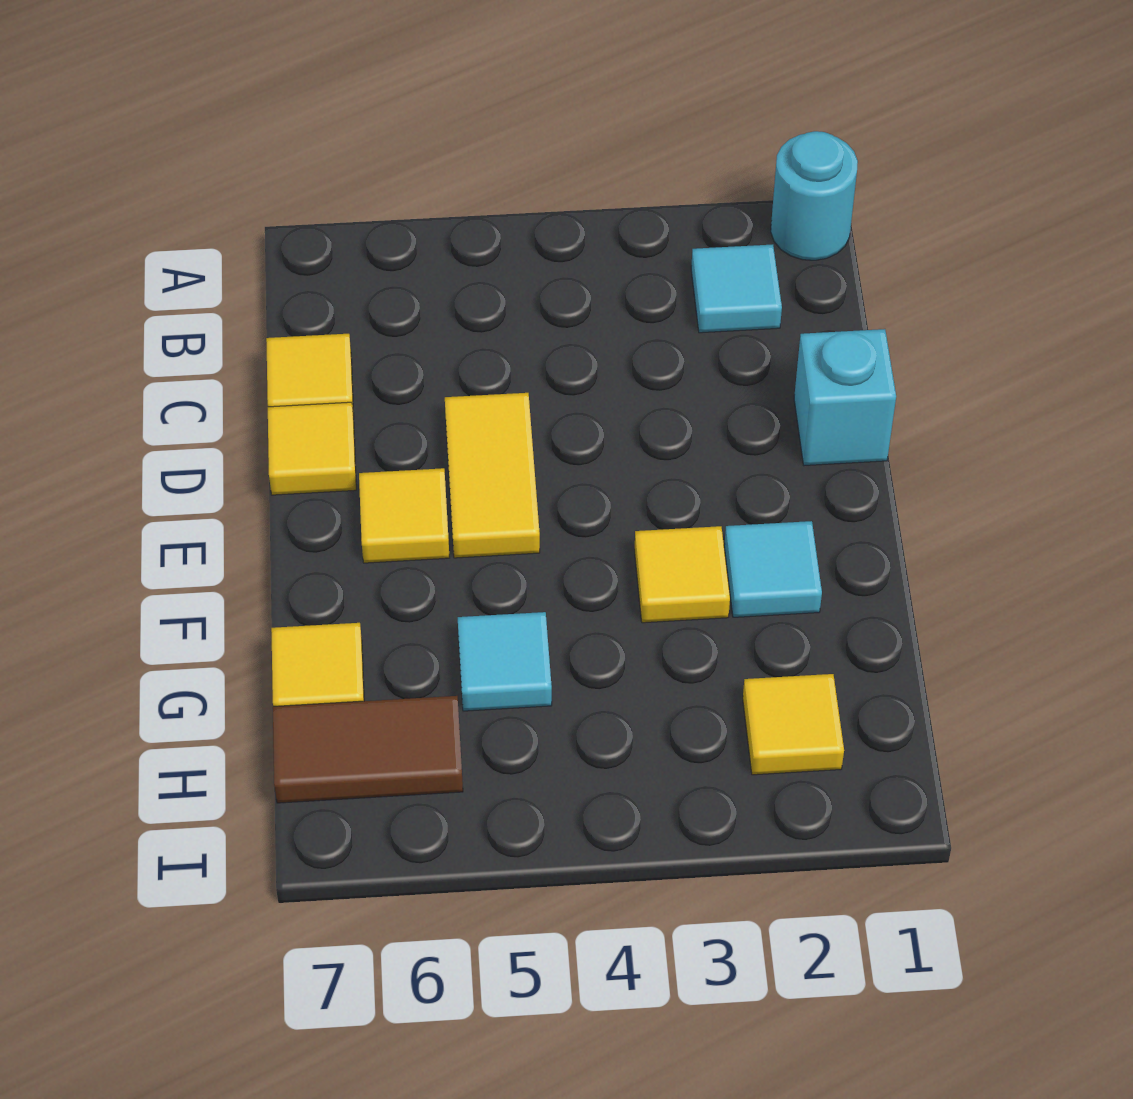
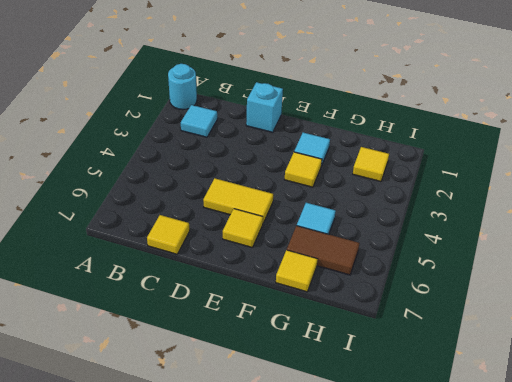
yellow 1x1 tile [268,402,356,495] -> none
brown 1x2 tile [273,696,463,803] -> brown 1x2 tile turned to [287,226,360,275]

